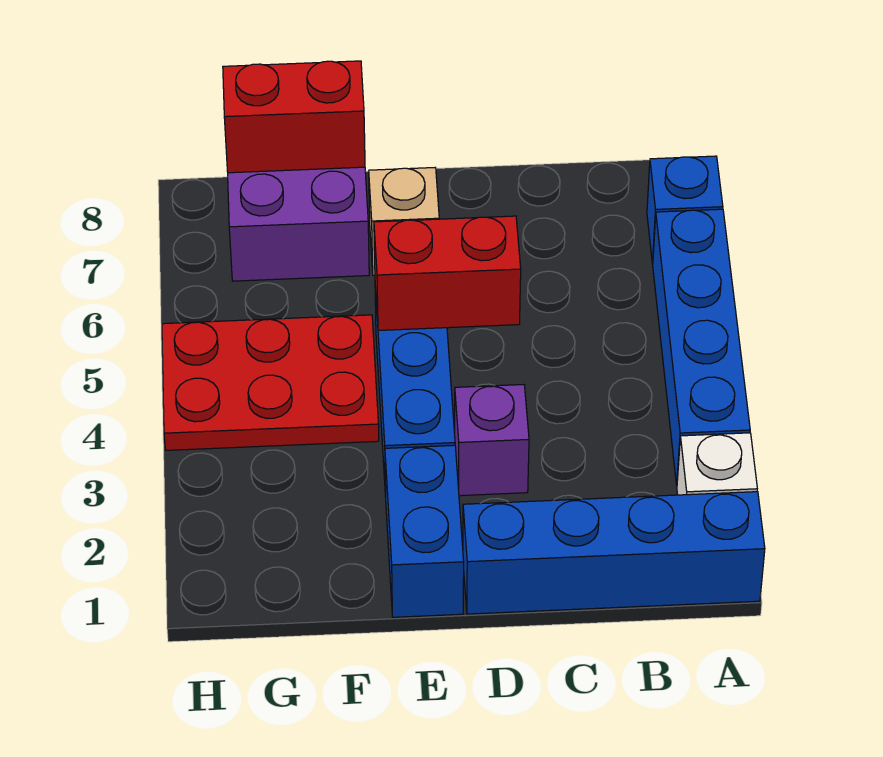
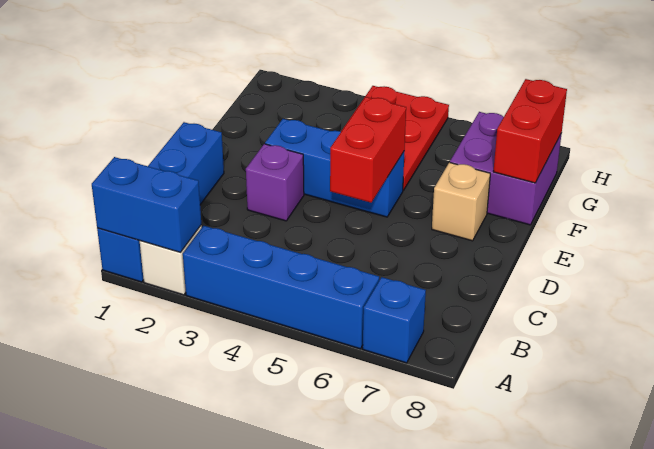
blue 1x2 brick [385,445,464,617] -> blue 1x2 brick moved to [92,157,201,252]

